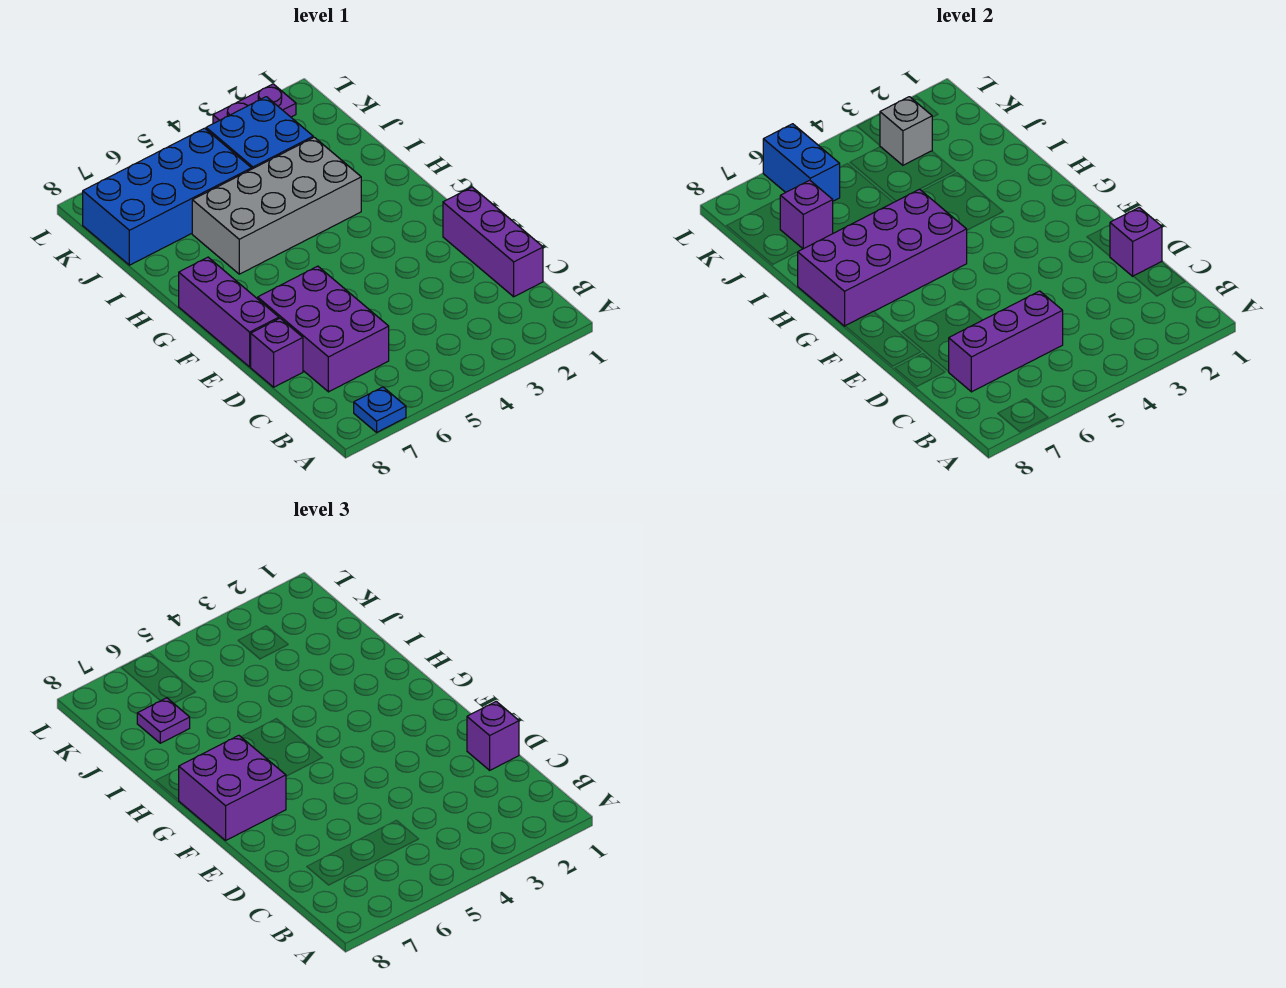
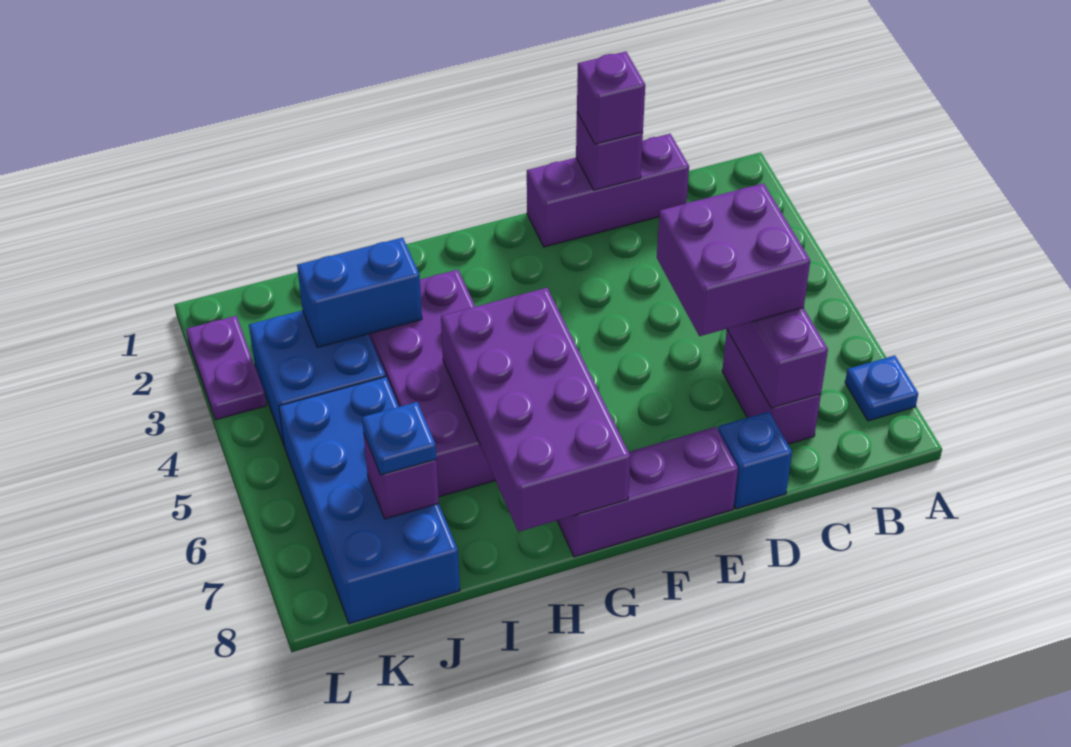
purple 2x3 brick [258,266,389,392] -> purple 1x2 brick [722,330,821,444]
purple 1x1 brick [251,318,303,387] -> blue 1x1 brick [718,412,792,509]
purple 2x2 brick [179,735,286,840] -> purple 2x2 brick moved to [657,183,810,336]
grey 2x4 brick [192,137,361,274] -> purple 2x4 brick [369,270,495,497]
purple 1x1 plate [137,698,190,743] -> blue 1x1 plate [362,402,436,475]
grey 1x1 brick [880,97,932,165] -> none
blue 1x2 brick [763,124,840,201] -> blue 1x2 brick moved to [297,238,422,347]

